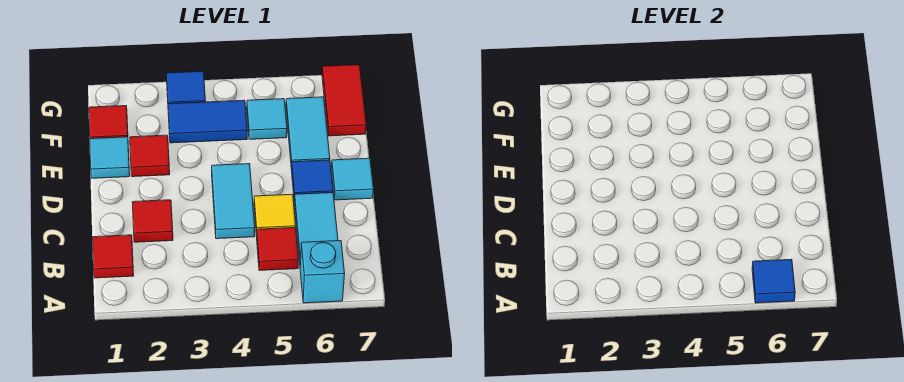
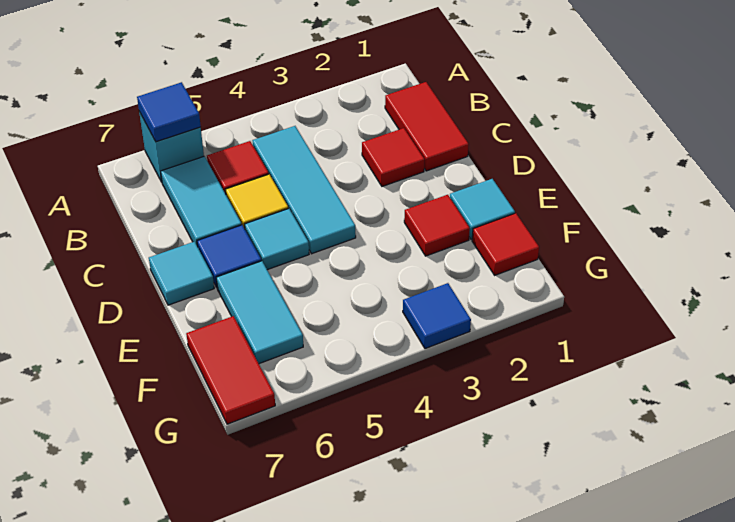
red 1x1 tile [93,235,134,278] -> red 1x2 tile [385,82,469,171]
cyan 1x2 tile [212,164,255,239] -> cyan 1x3 tile [252,126,356,254]
blue 1x2 tile [168,100,247,143] -> none
cyan 1x1 tile [247,99,287,139] -> cyan 1x1 tile moved to [245,208,309,270]

